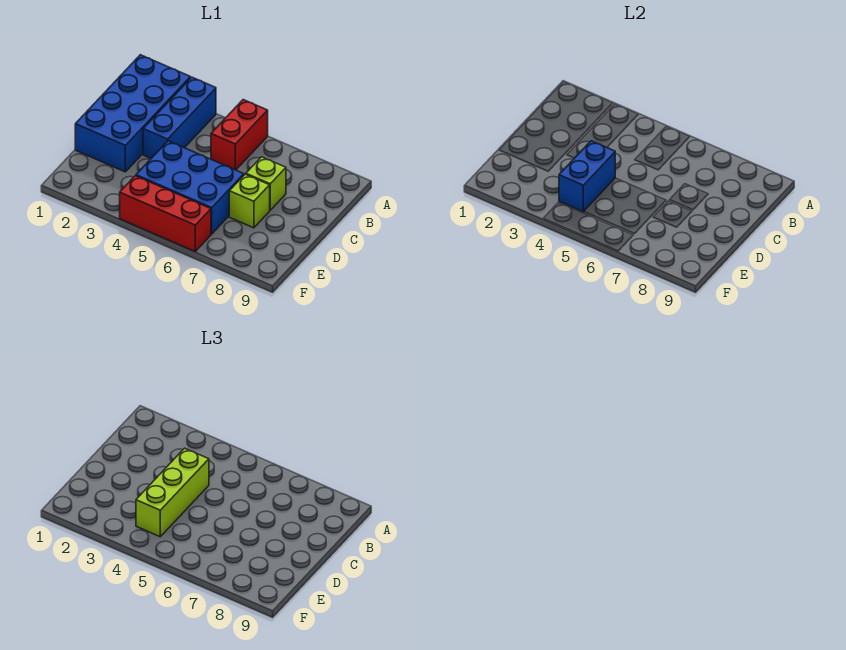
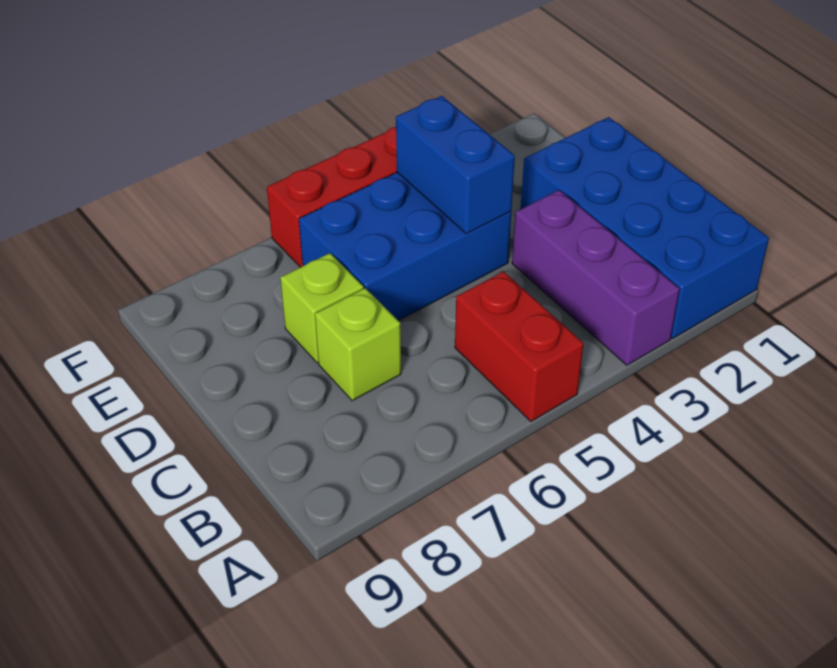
blue 1x3 brick [143,77,216,158] -> purple 1x3 brick [512,190,680,365]
lime 1x3 brick [136,448,209,537] -> none

